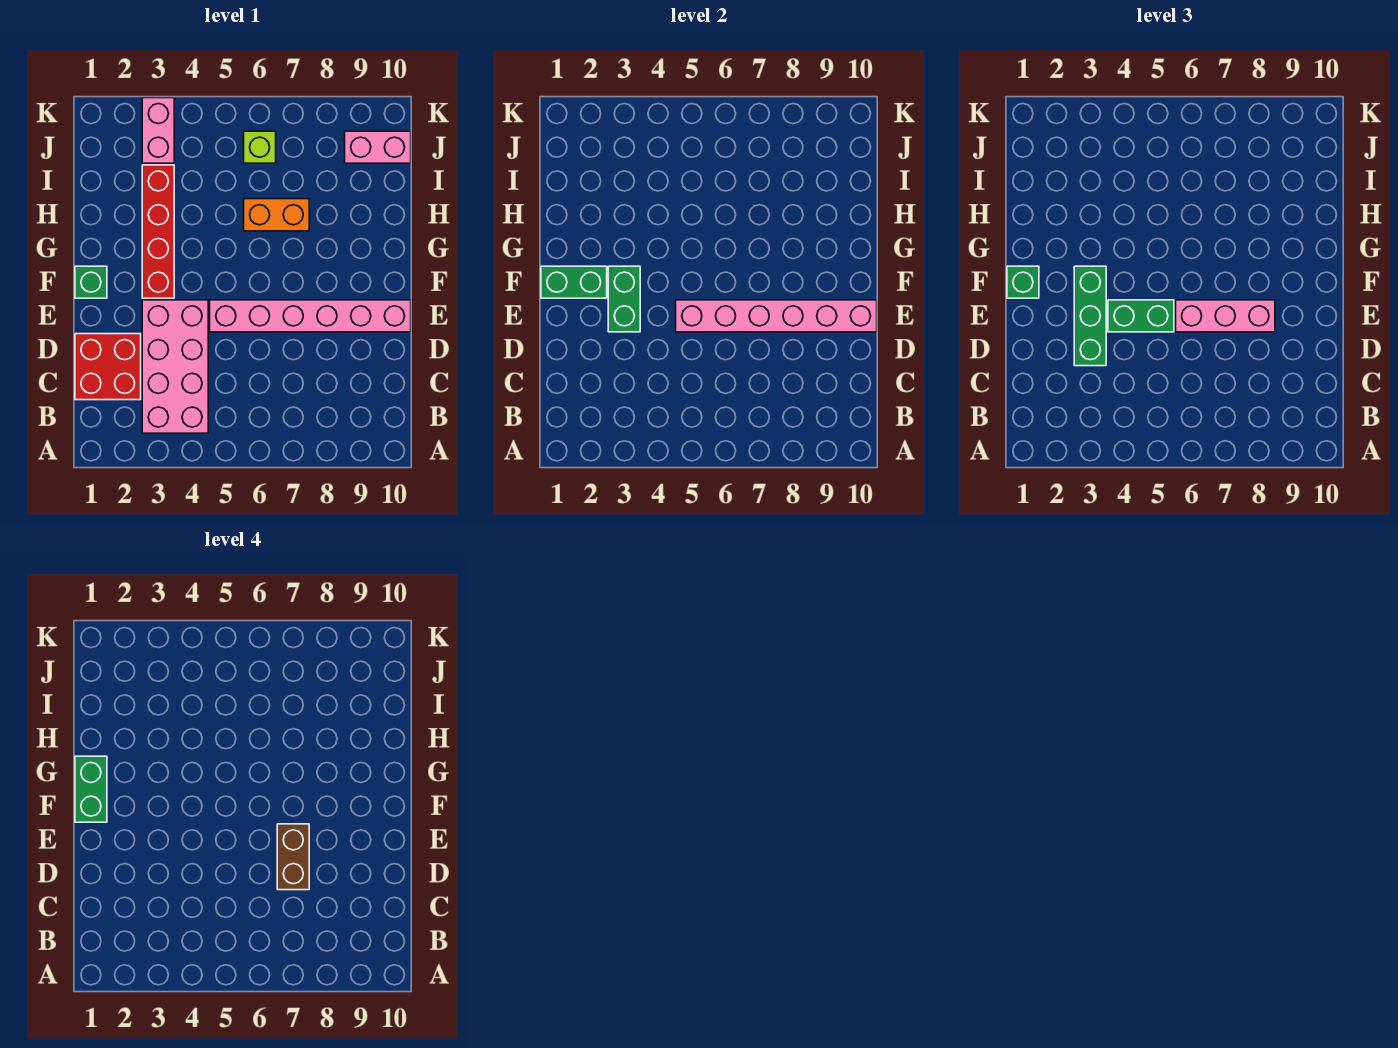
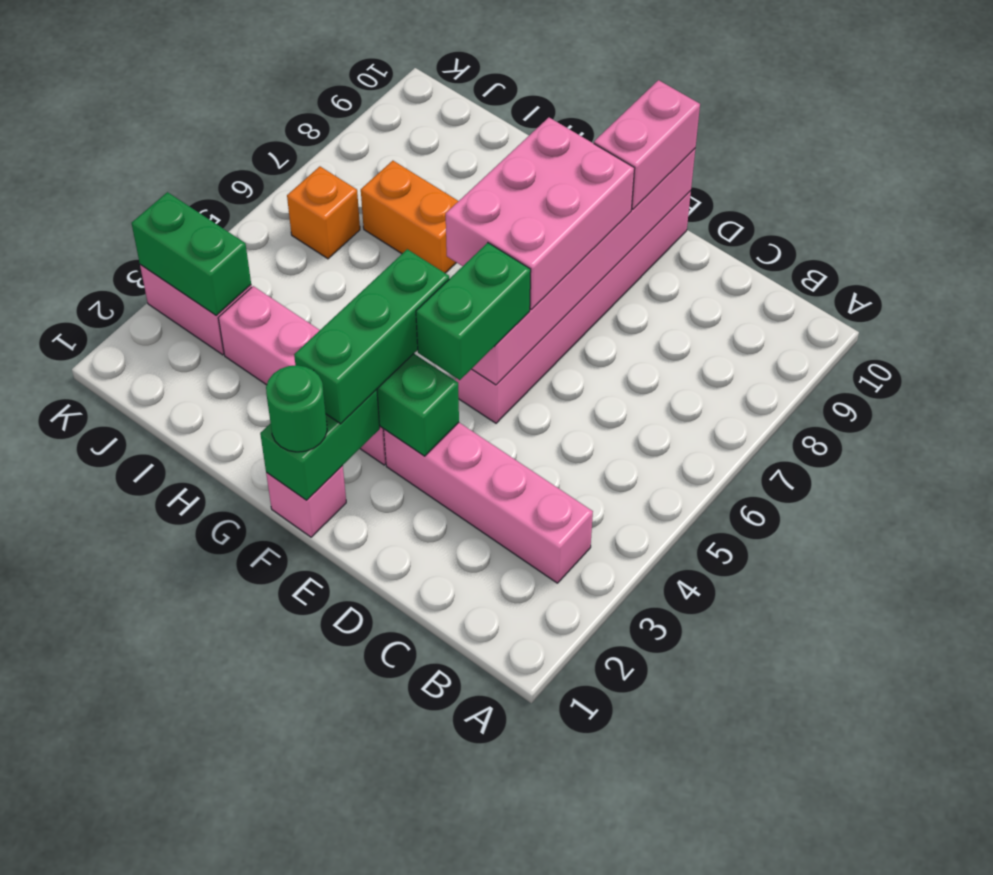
pink 2x4 brick [142,300,208,433] -> pink 1x4 brick [384,423,593,583]
red 2x2 brick [75,334,141,400] -> none
green 1x3 brick [1074,266,1106,366] -> green 1x3 brick turned to [294,249,449,424]
brown 1x2 brick [277,824,309,890] -> none
pink 1x3 brick [1176,300,1275,332] -> pink 2x3 brick [446,118,635,310]
green 1x1 brick [75,266,107,298] -> pink 1x1 brick [266,465,346,537]
green 1x1 brick [1007,266,1039,298] -> green 1x1 round brick [266,365,327,452]
green 1x2 brick [75,756,107,822] -> green 1x2 brick moved to [132,192,251,316]
red 1x4 brick [142,165,174,298] -> pink 1x4 brick [218,286,386,465]
orange 1x2 brick [244,199,309,231] -> orange 1x2 brick turned to [361,161,458,273]
lime 1x1 brick [244,131,276,163] -> orange 1x1 brick [287,167,360,259]
pink 1x2 brick [345,131,411,163] -> pink 1x2 brick moved to [594,80,700,209]

